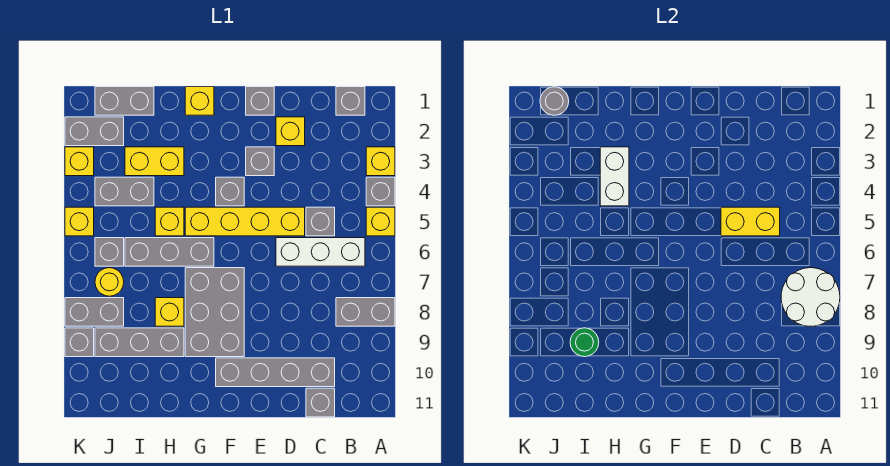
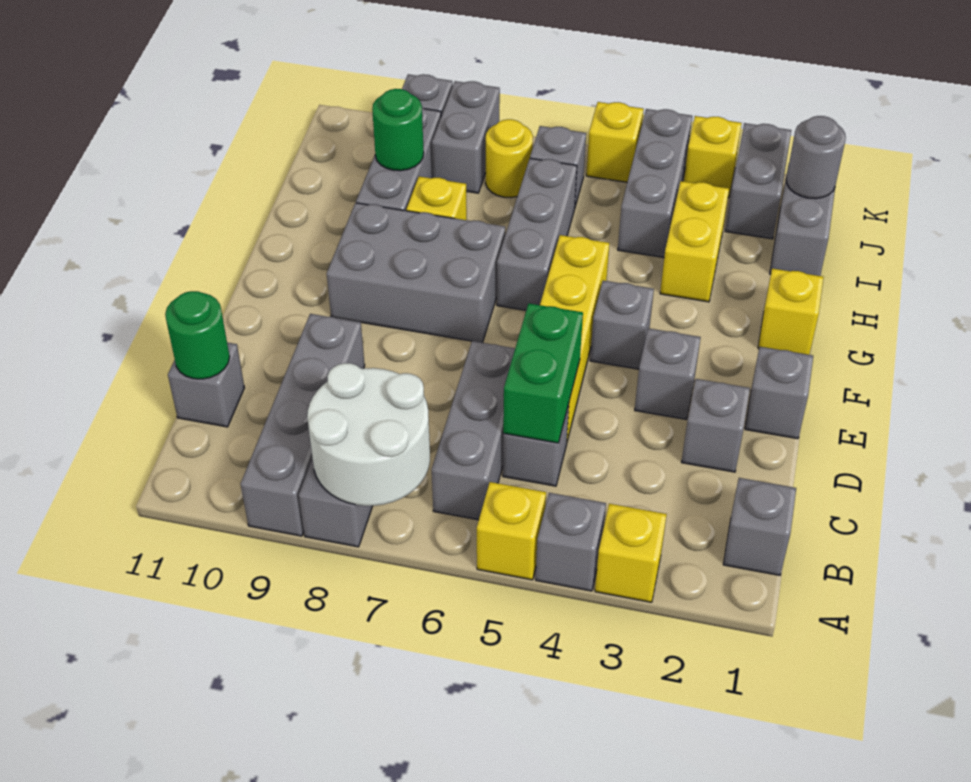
white 1x3 brick [276,238,365,266] -> grey 1x3 brick [432,341,515,520]
yellow 1x2 brick [721,207,780,236] -> green 1x2 brick [503,304,583,443]
grey 1x4 brick [216,358,335,387] -> grey 1x4 brick moved to [241,314,365,536]
none -> green 1x1 round brick [165,291,230,379]
yellow 1x1 brick [276,117,305,146] -> grey 1x1 brick [682,379,750,472]
white 1x2 brick [600,147,629,206] -> none
yellow 1x1 brick [155,207,184,236] -> none
grey 1x2 brick [95,177,154,206] -> grey 1x3 brick [618,109,692,258]

